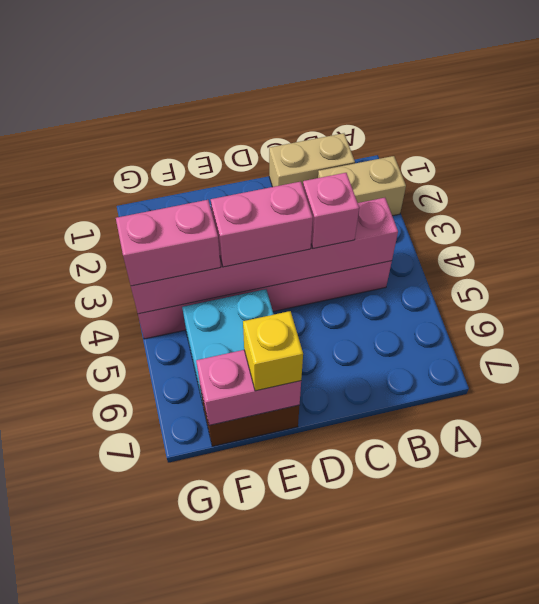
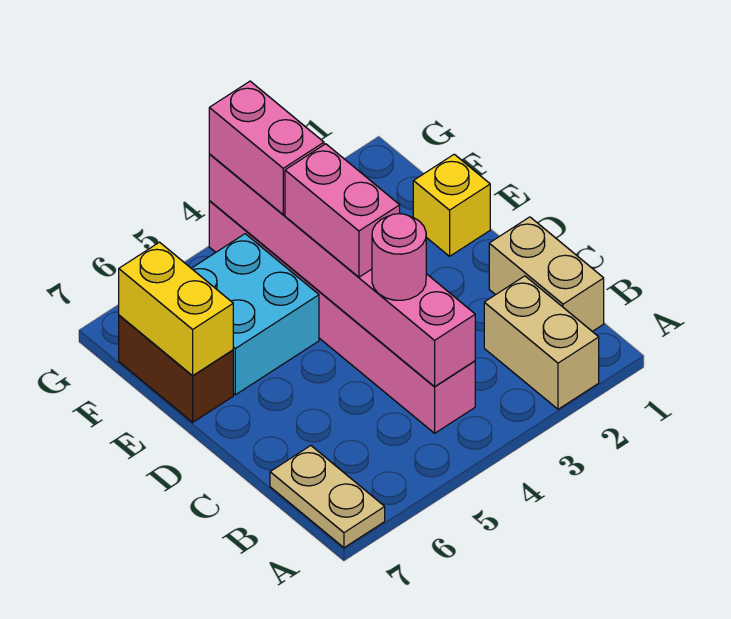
none -> tan 1x2 plate [270,446,385,548]
pink 1x1 brick [303,173,359,249] -> pink 1x1 round brick [372,214,426,300]
pink 1x2 brick [196,350,301,425] -> yellow 1x2 brick [119,242,233,376]
yellow 1x1 brick [243,311,303,391] -> yellow 1x1 brick moved to [413,154,490,256]

